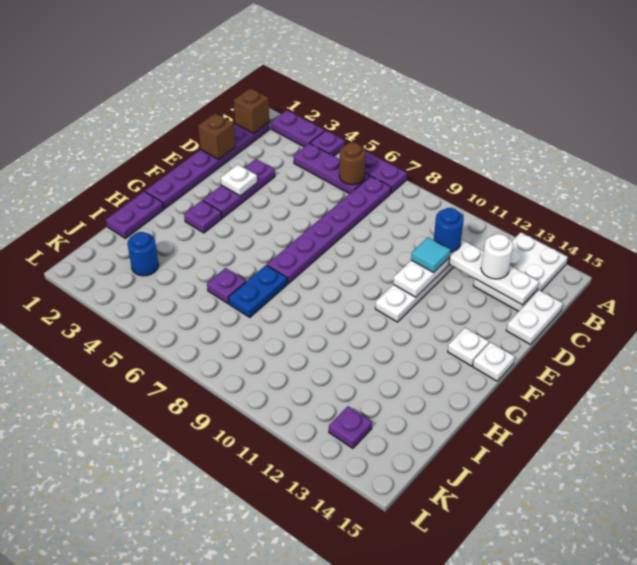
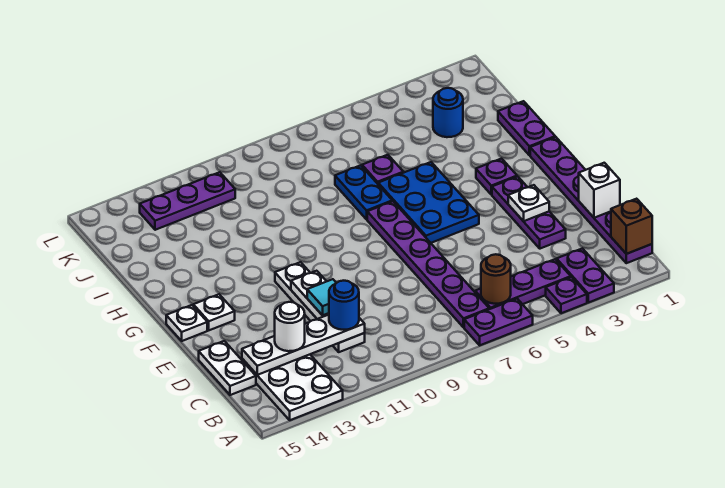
purple 1x2 plate [271,110,325,147] -> purple 1x2 plate turned to [557,248,614,303]
brown 1x1 brick [198,113,235,159] -> white 1x1 brick [579,163,620,218]
none -> blue 2x3 plate [378,162,479,243]
purple 1x1 plate [329,406,372,448] -> purple 1x3 plate [140,172,235,230]

